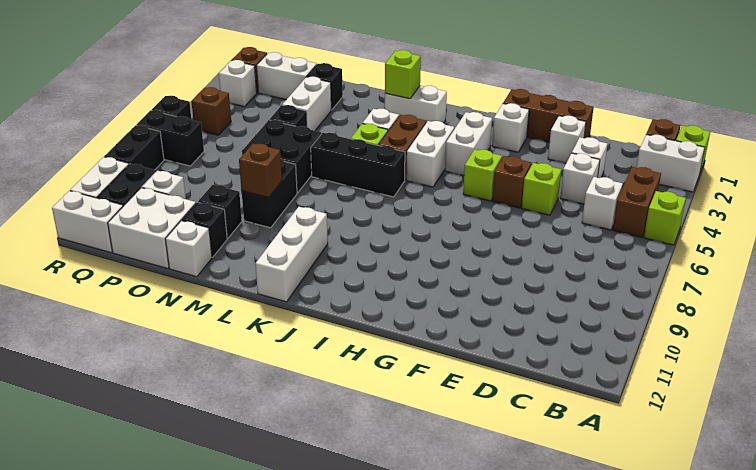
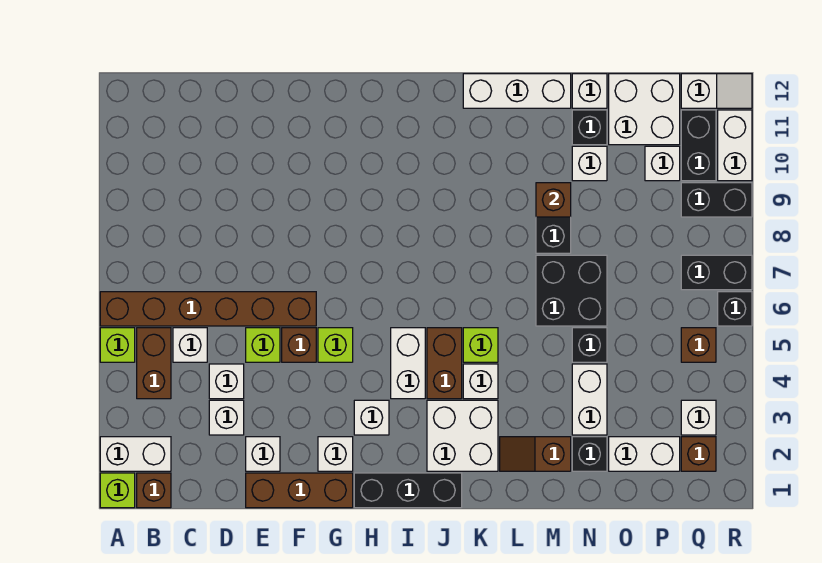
none -> brown 1x6 brick [100,292,316,326]
white 1x2 brick [445,112,492,176] -> white 1x1 brick [354,400,389,435]
white 1x2 brick [385,86,447,123] -> white 2x2 brick [427,400,498,471]
black 1x3 brick [311,133,405,197] -> black 1x3 brick moved to [354,473,462,508]
lime 1x1 brick [385,50,421,99] -> none
white 1x3 brick [255,207,328,302] -> white 1x3 brick turned to [463,74,571,108]
none -> brown 1x2 slope [500,437,571,471]
black 1x1 brick [198,185,242,239] -> white 1x1 brick [572,146,607,181]
white 1x2 brick [52,191,123,253] -> white 1x2 slope [681,74,752,108]
black 1x2 brick [104,125,164,170] -> black 1x2 brick turned to [681,183,752,217]

